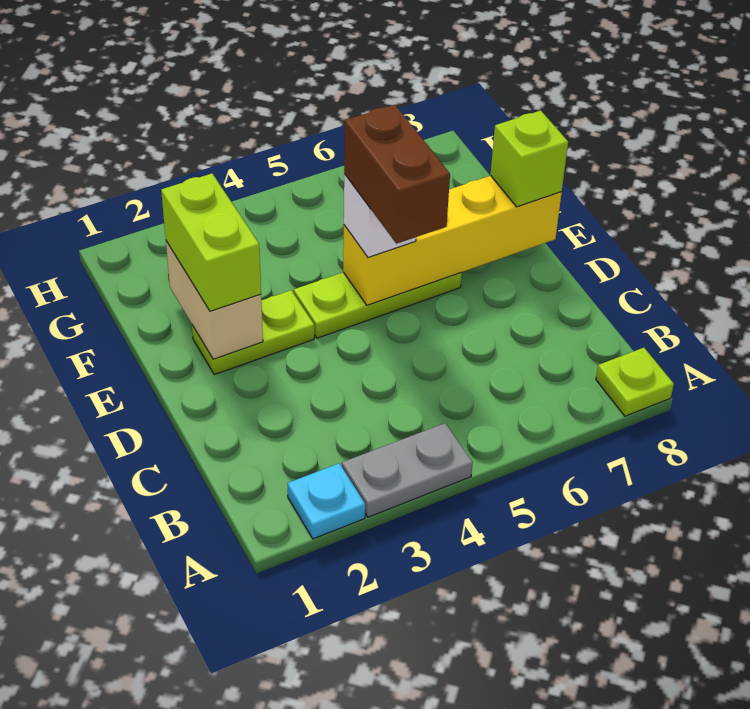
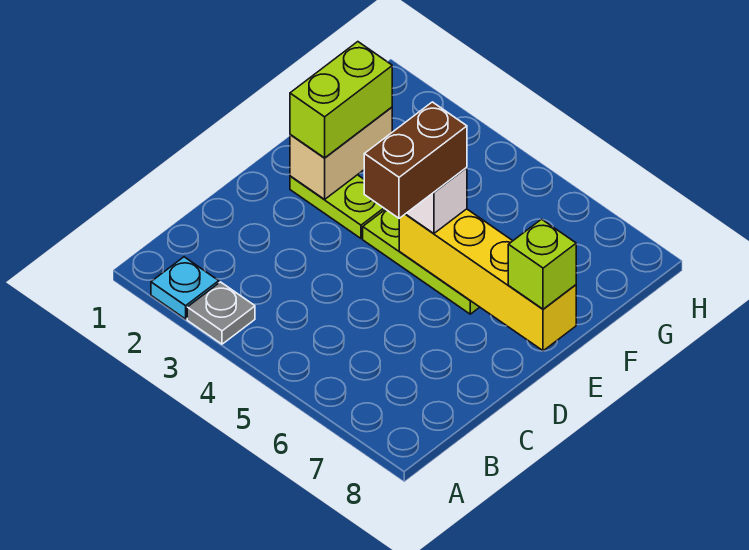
grey 1x2 plate [342,423,473,517] -> grey 1x1 plate [187,282,255,344]
lime 1x1 plate [596,348,674,416] -> none

